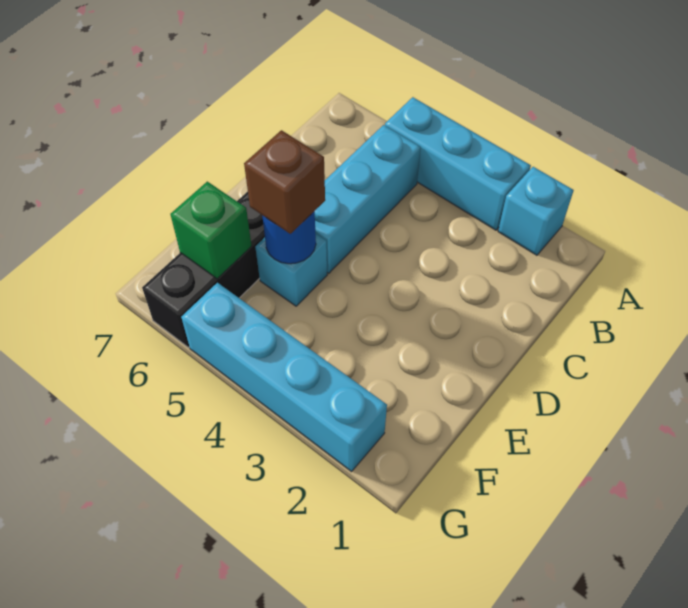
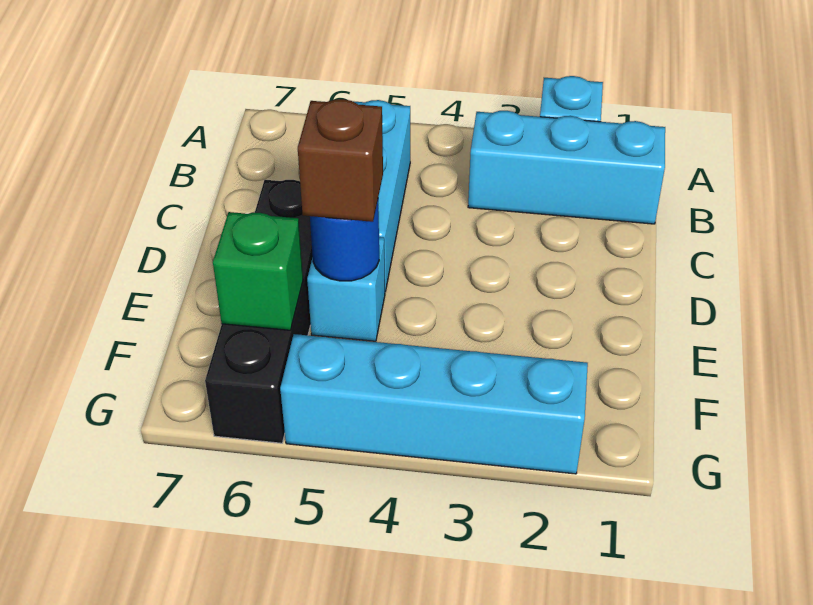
cyan 1x3 brick [385,97,531,230] -> cyan 1x3 brick moved to [468,111,665,224]

